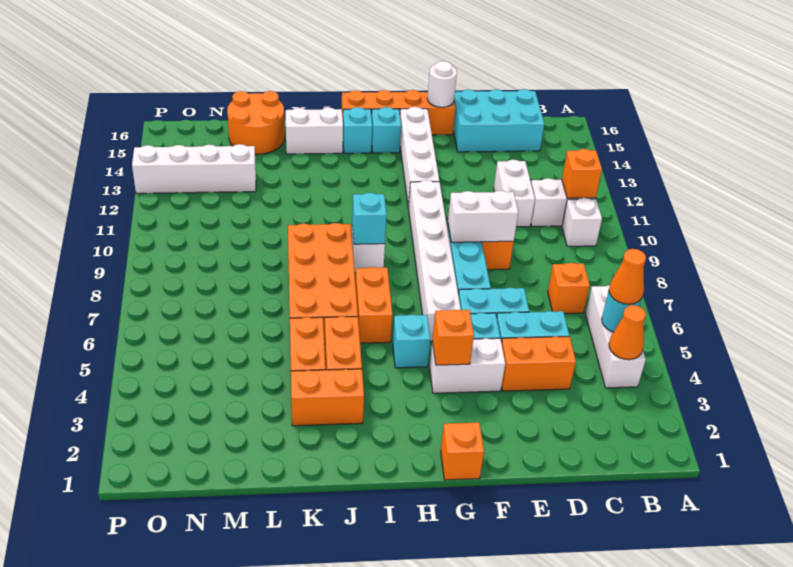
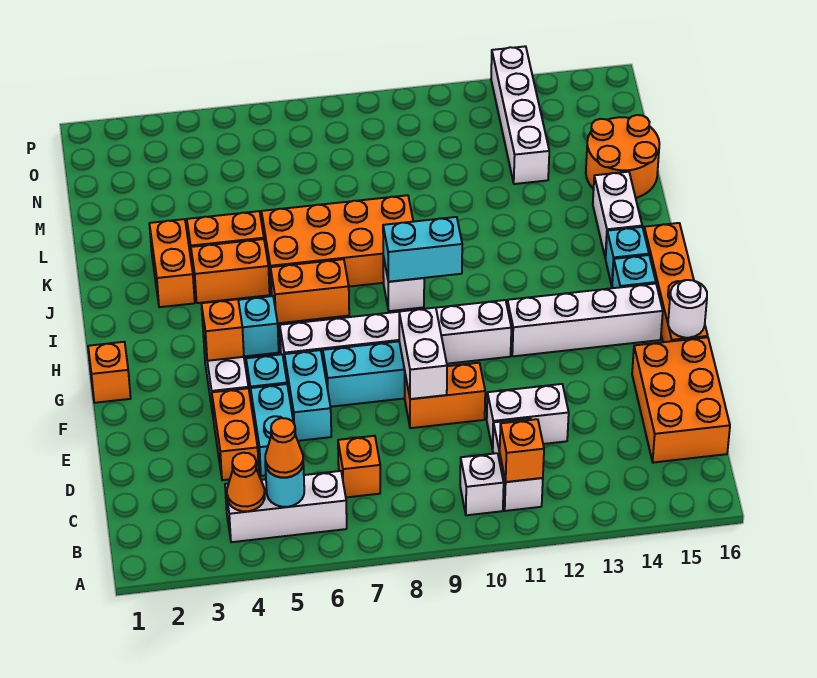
cyan 2x3 brick [453,89,544,152] -> orange 2x3 brick [632,337,730,463]
cyan 1x1 brick [352,193,387,244] -> cyan 1x2 brick [383,217,462,282]

